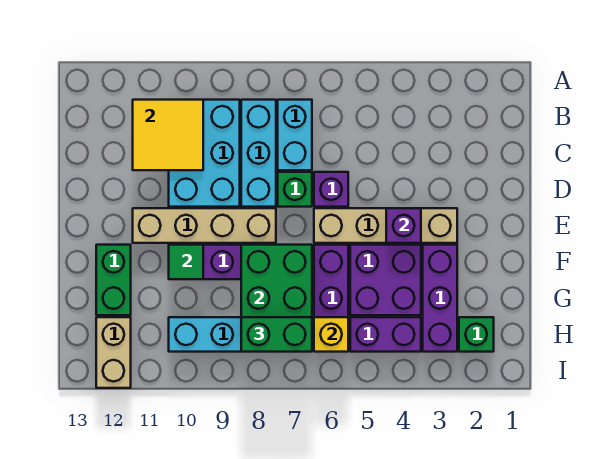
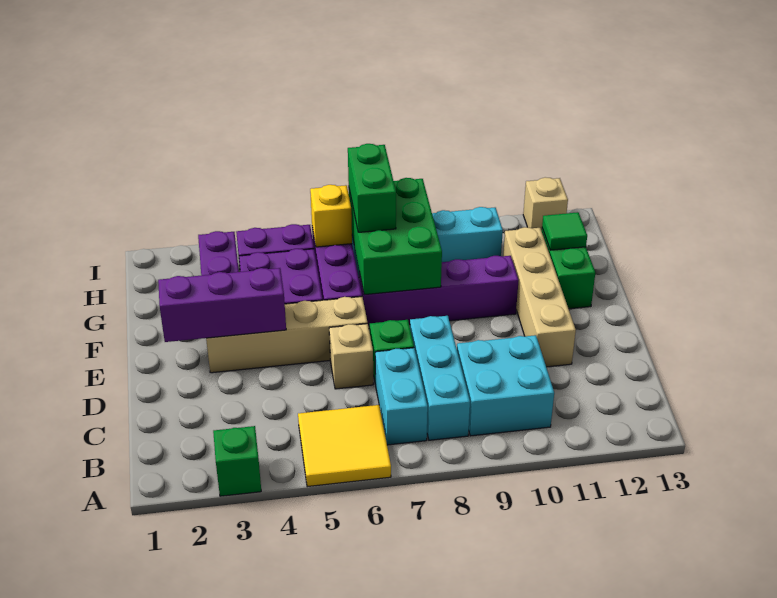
cyan 2x3 brick [169,100,240,207] -> cyan 2x2 brick [457,335,554,436]
yellow 2x2 tile [133,100,203,170] -> yellow 2x2 tile moved to [298,405,391,487]
purple 1x1 brick [314,172,348,207] -> tan 1x1 brick [329,324,373,389]
purple 1x1 brick [386,208,421,243] -> purple 1x3 brick [158,268,286,342]
tan 1x4 brick [133,208,276,243] -> tan 1x4 brick turned to [503,227,576,367]
green 1x1 tile [169,245,203,279] -> green 1x1 tile moved to [542,212,587,250]
green 1x1 brick [459,317,494,352] -> green 1x1 brick moved to [213,426,261,496]
green 1x2 brick [241,317,312,352] -> green 1x2 brick turned to [348,144,396,232]
tan 1x2 brick [96,317,131,388] -> tan 1x1 brick [523,177,568,231]

